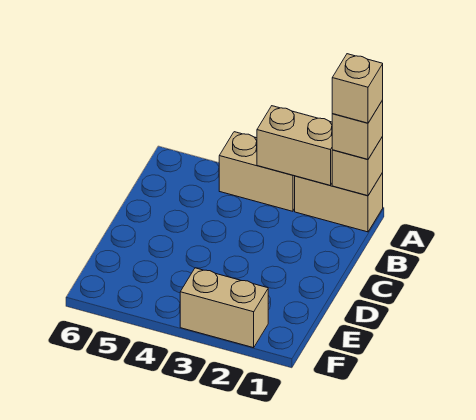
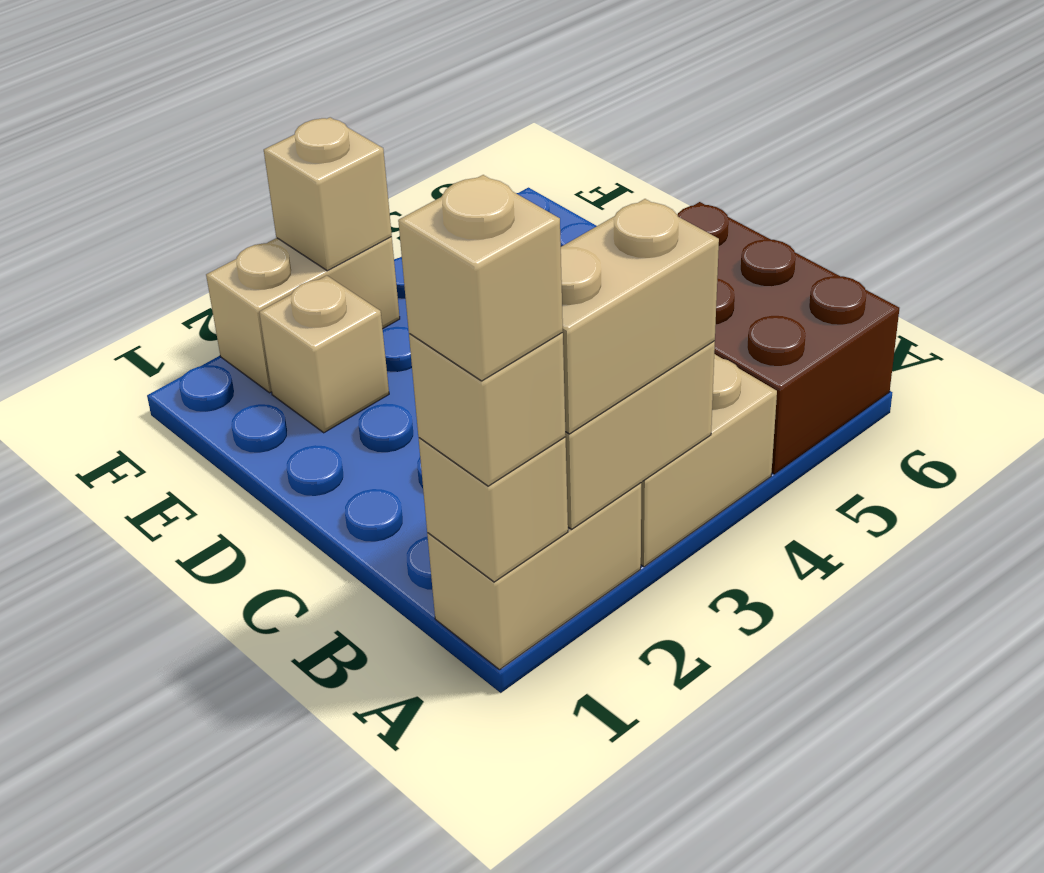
none -> tan 1x2 brick [561,199,719,434]
none -> brown 2x3 brick [677,202,899,474]
none -> tan 1x1 brick [259,275,389,433]
none -> tan 1x1 brick [264,117,392,271]

